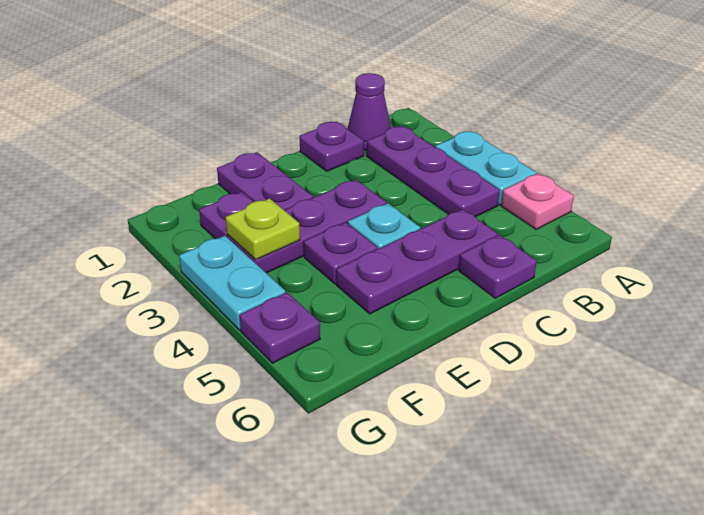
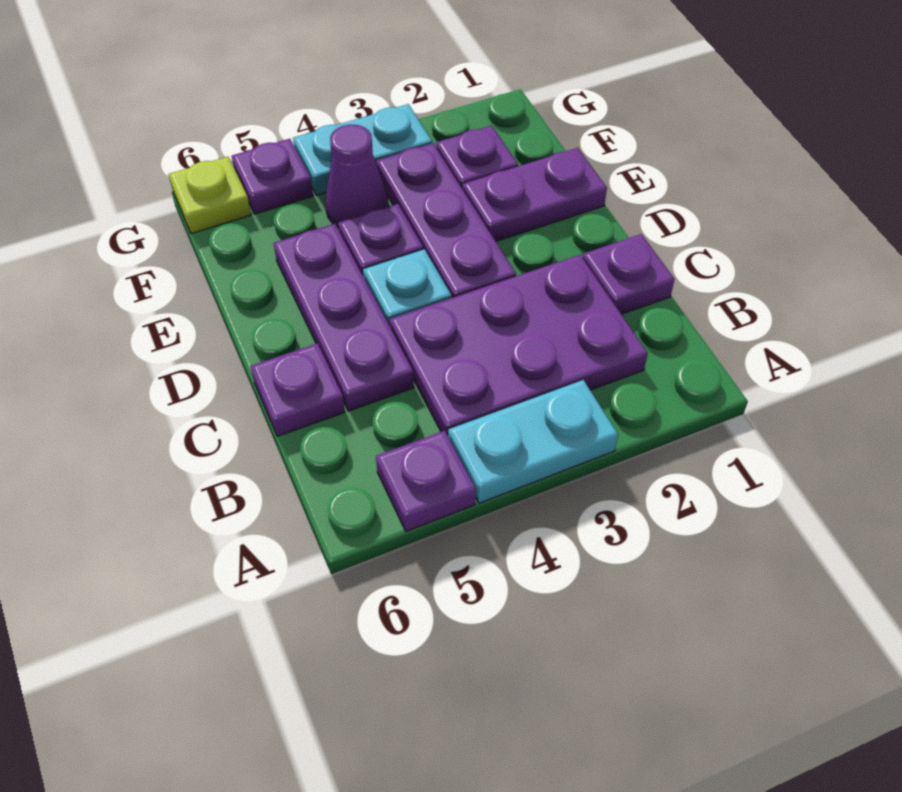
pink 1x1 plate [501,173,574,229] -> purple 1x1 plate [376,431,476,531]
purple 1x1 cone [348,73,391,150] -> purple 1x1 cone moved to [325,124,388,227]
purple 1x3 plate [367,126,500,217] -> purple 2x3 plate [390,255,648,435]
lime 1x1 plate [226,198,300,260] -> lime 1x1 plate moved to [168,157,251,233]

